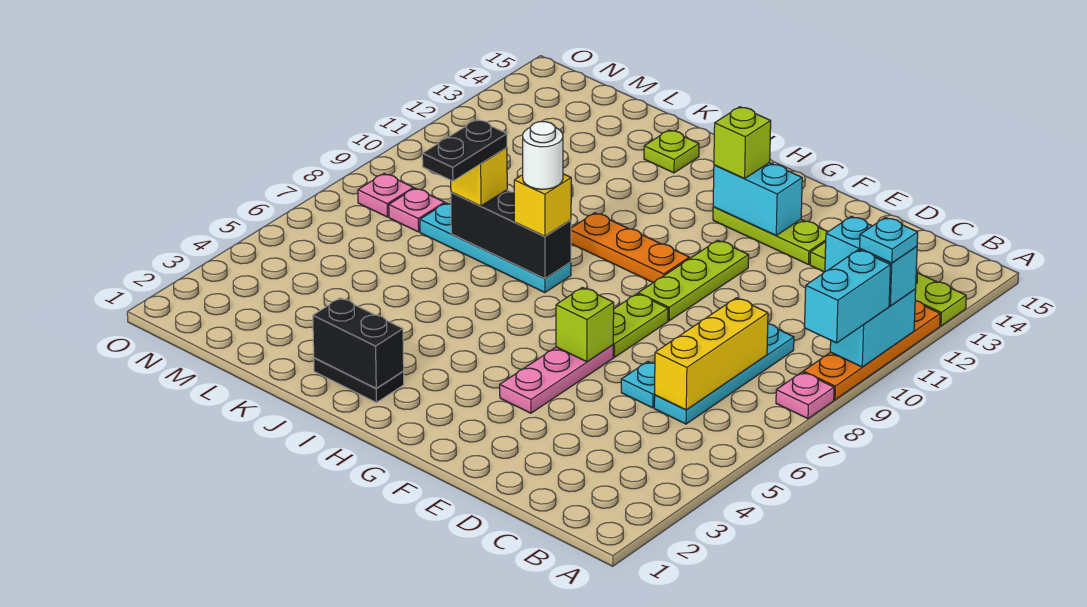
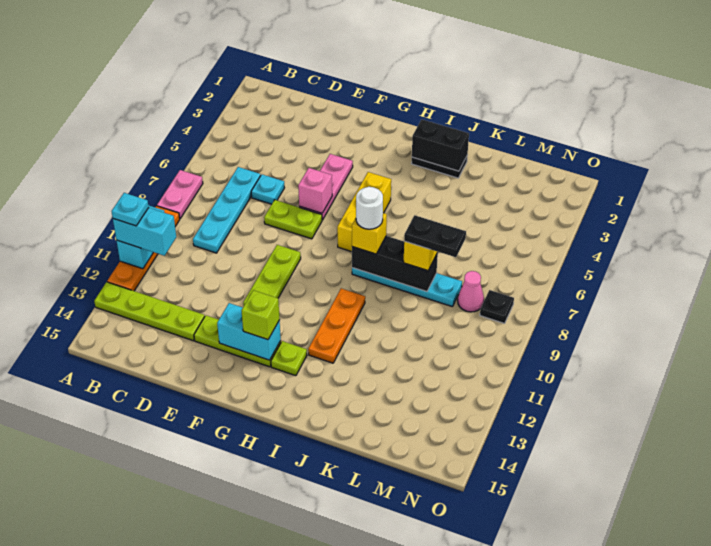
pink 1x1 plate [776,372,834,419] -> pink 1x2 plate [157,170,203,218]
cyan 1x2 brick [805,250,891,343] -> none
yellow 1x3 brick [655,298,768,410] -> yellow 1x3 brick moved to [337,172,391,252]
lime 1x1 brick [556,287,614,362] -> pink 1x1 brick [298,168,332,213]
lime 1x2 plate [613,294,668,357] -> lime 1x2 plate turned to [264,200,322,239]
orange 1x3 plate [571,213,689,283] -> orange 1x3 plate turned to [308,288,365,363]
lime 1x1 plate [644,130,699,173] -> lime 1x1 plate moved to [271,341,307,376]
black 1x2 plate [422,120,507,181] -> black 1x2 plate turned to [404,215,466,257]
pink 1x1 plate [389,188,445,232] -> pink 1x1 cone [458,271,484,312]
pink 1x1 plate [358,174,413,217] -> black 1x1 plate [480,290,514,323]

